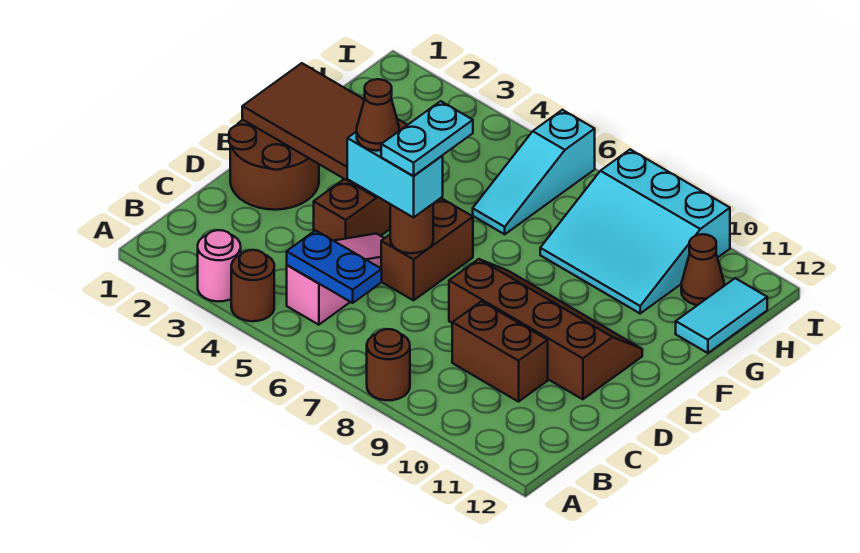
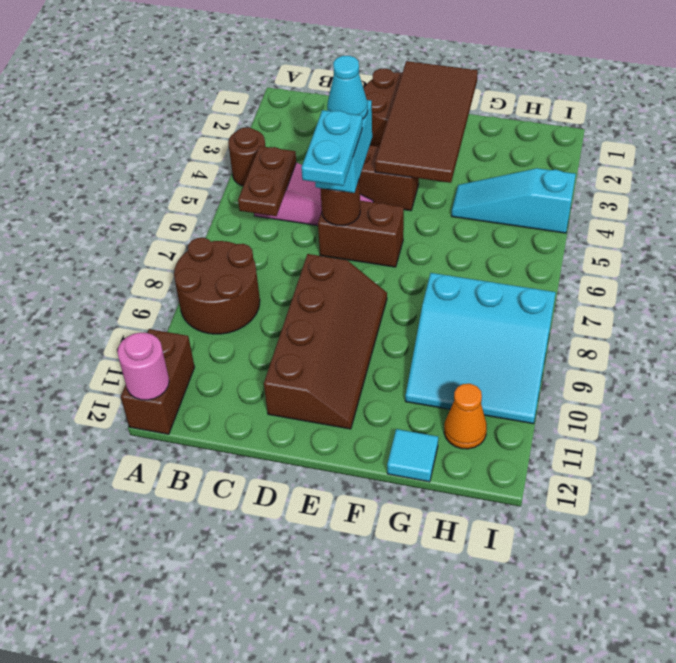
pink 1x1 round brick [198,230,241,301] -> pink 1x1 round brick moved to [117,333,169,400]
brown 1x1 round brick [367,329,410,400] -> brown 2x2 round brick [174,238,260,334]
blue 1x2 plate [287,230,382,303] -> brown 1x2 plate [238,146,296,216]
brown 1x2 brick [452,301,548,402] -> brown 1x2 brick moved to [121,329,195,434]
brown 1x1 cone [357,79,400,151] -> cyan 1x1 cone [327,56,368,119]
cyan 1x2 plate [381,101,473,176] -> cyan 1x2 plate turned to [302,110,362,186]
cyan 1x3 slope [473,110,595,234] -> cyan 1x3 slope moved to [451,168,576,233]
cyan 3x3 slope [540,149,730,313] -> cyan 3x3 slope turned to [405,273,556,424]
cyan 1x2 tile [676,278,767,353] -> cyan 1x1 tile [387,429,438,482]
brown 1x1 cone [681,234,724,305] -> orange 1x1 cone [444,384,487,449]

